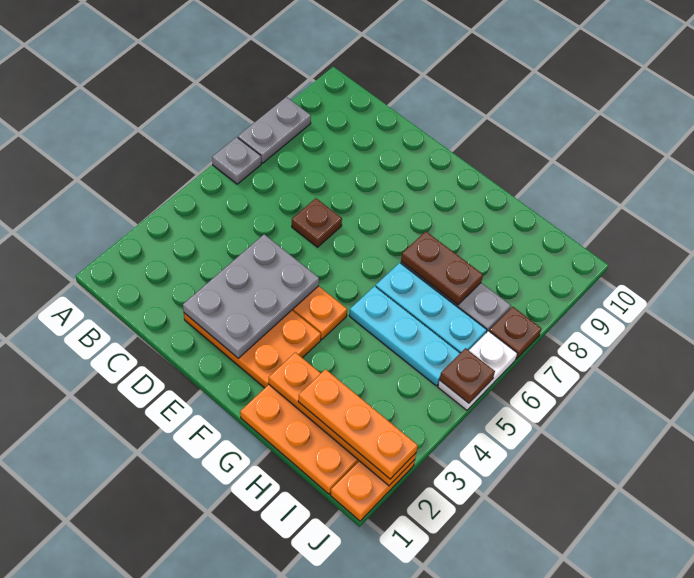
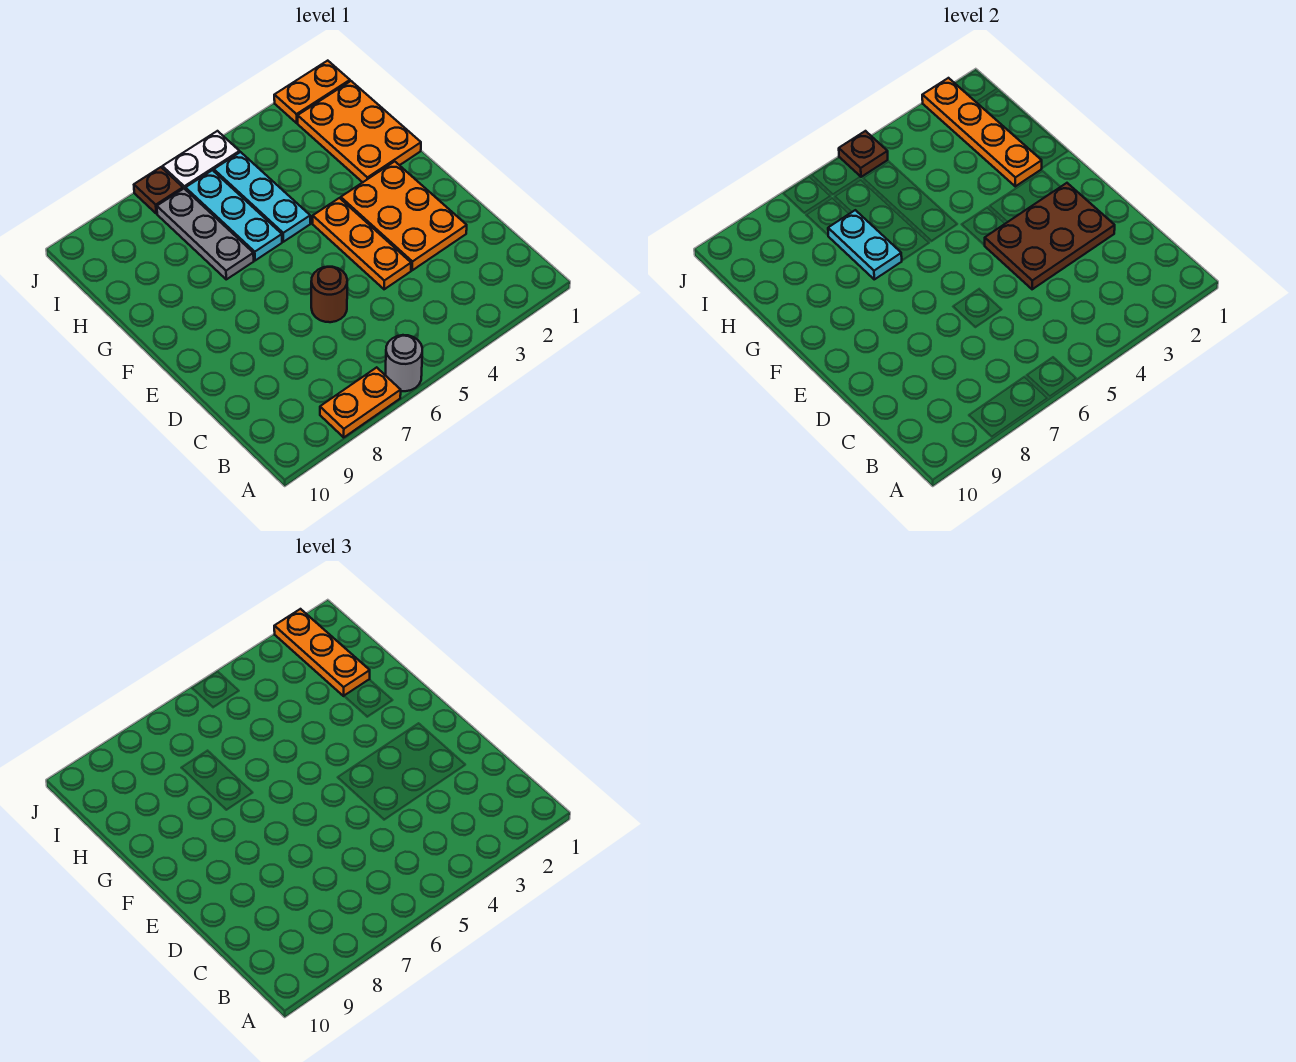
grey 1x1 plate [212,137,261,184] -> grey 1x1 round brick [385,335,422,391]
grey 1x2 plate [238,97,311,163] -> orange 1x2 plate [320,367,401,437]
grey 2x3 plate [183,234,319,358] -> brown 2x3 plate [985,183,1115,289]
brown 1x1 plate [292,198,342,247] -> brown 1x1 round brick [311,267,347,322]
brown 1x2 plate [401,231,483,305] -> cyan 1x2 plate [828,210,902,279]

